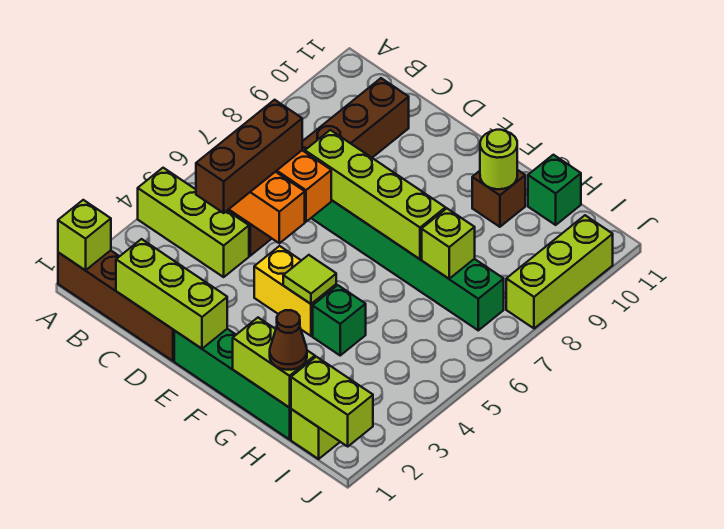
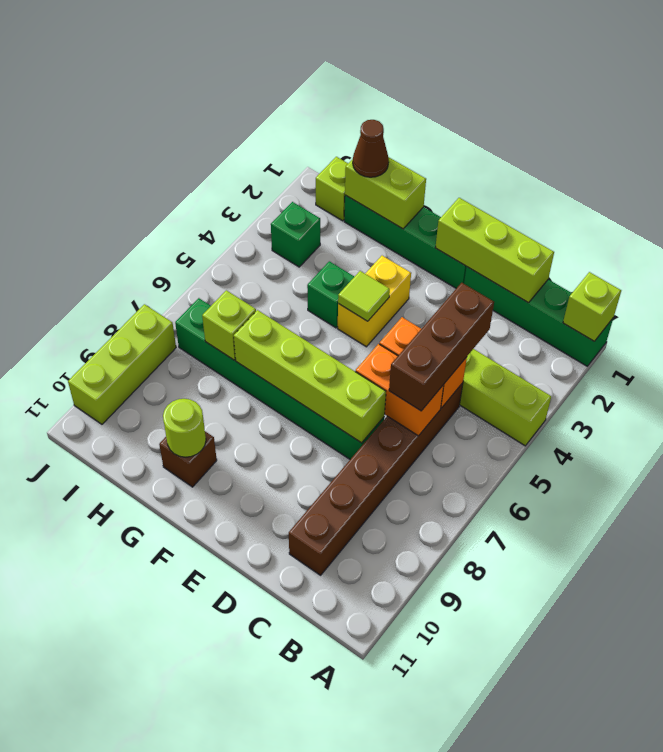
brown 1x4 brick [58,250,174,361] -> green 1x4 brick [464,267,613,366]
yellow 1x2 brick [254,246,336,336] -> yellow 1x2 brick turned to [338,256,411,347]
green 1x1 brick [528,155,581,225] -> green 1x1 brick moved to [271,202,320,267]
lime 1x2 brick [291,357,373,446] -> none

